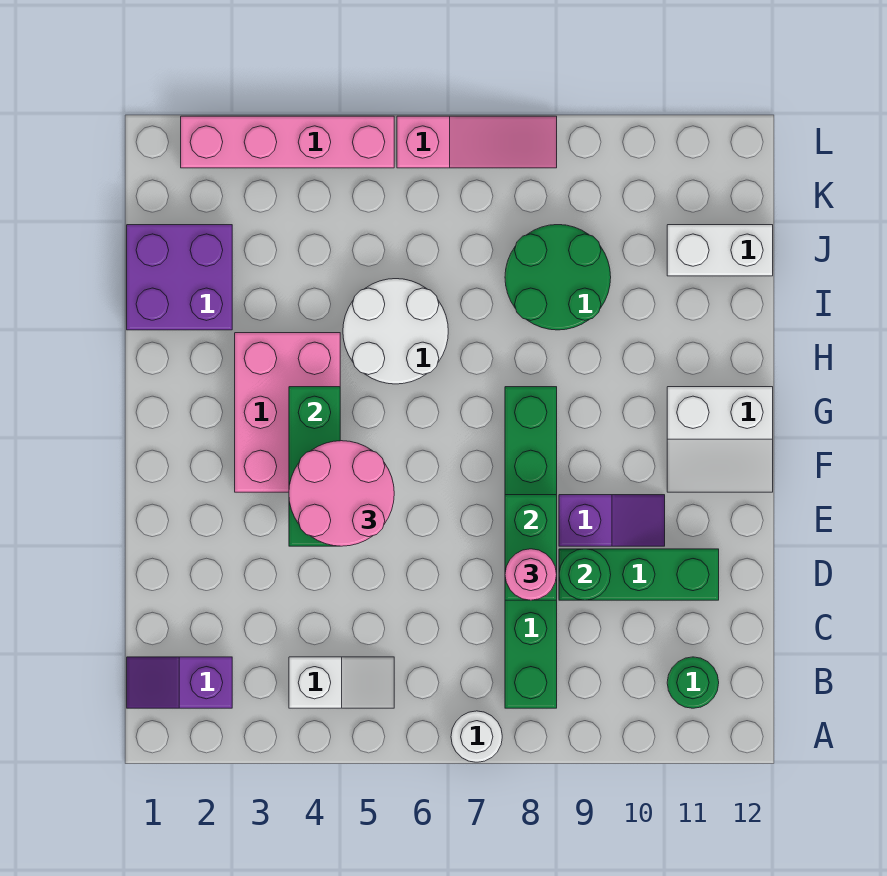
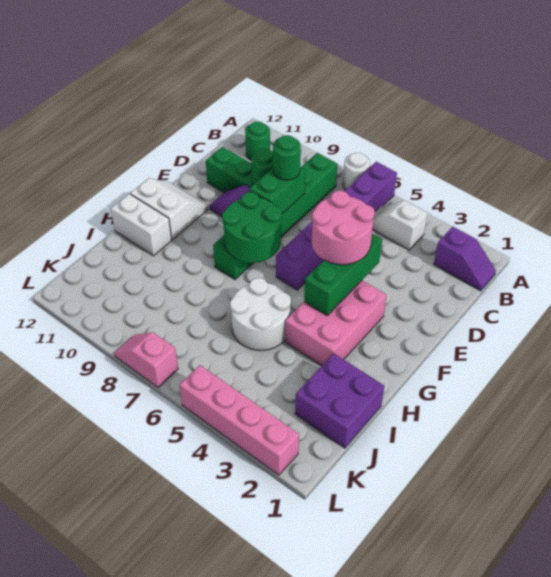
none -> purple 1x6 brick [276,162,397,290]
pink 1x1 round brick [505,549,557,600] -> green 1x1 round brick [273,135,301,180]
green 2x2 round brick [505,225,611,330] -> green 2x2 round brick moved to [222,192,282,263]
white 1x2 brick [667,225,773,276] -> white 1x2 brick moved to [111,194,172,256]
pink 1x3 slope [397,116,557,168] -> pink 1x2 slope [114,332,178,388]

